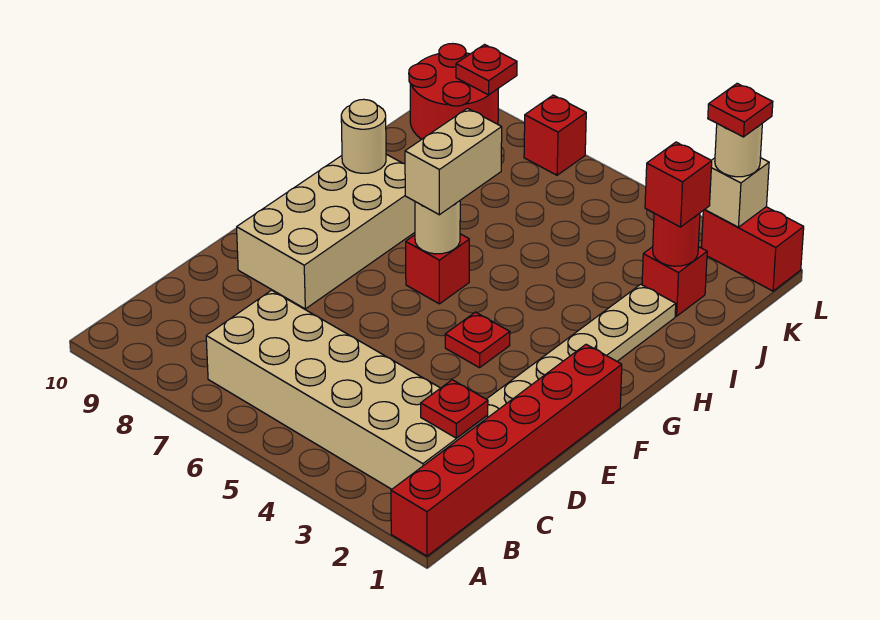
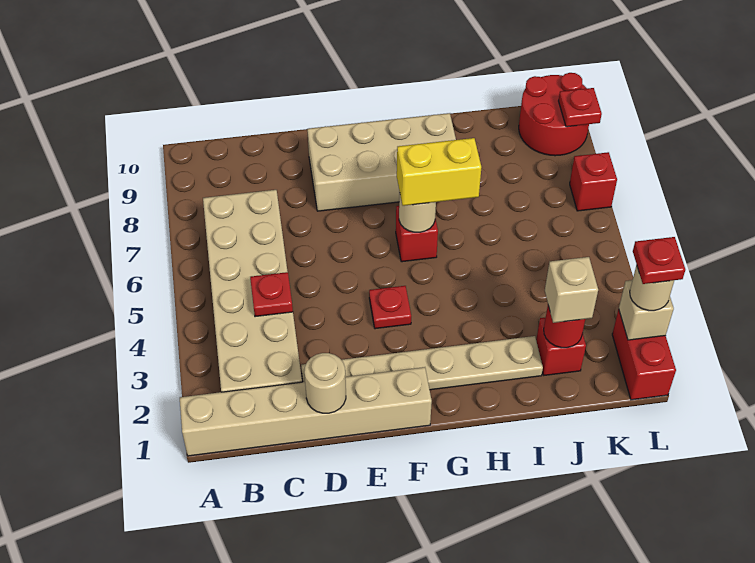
red 1x6 brick [391,344,622,556] -> tan 1x6 brick [180,367,432,456]
red 1x1 plate [421,380,488,438] -> red 1x1 plate moved to [250,272,293,317]
tan 1x2 brick [405,108,502,215] -> yellow 1x2 brick [397,138,481,206]
tan 1x1 round brick [341,99,386,173] -> tan 1x1 round brick moved to [304,353,346,413]
red 1x1 brick [645,142,712,227] -> tan 1x1 brick [545,257,598,323]

